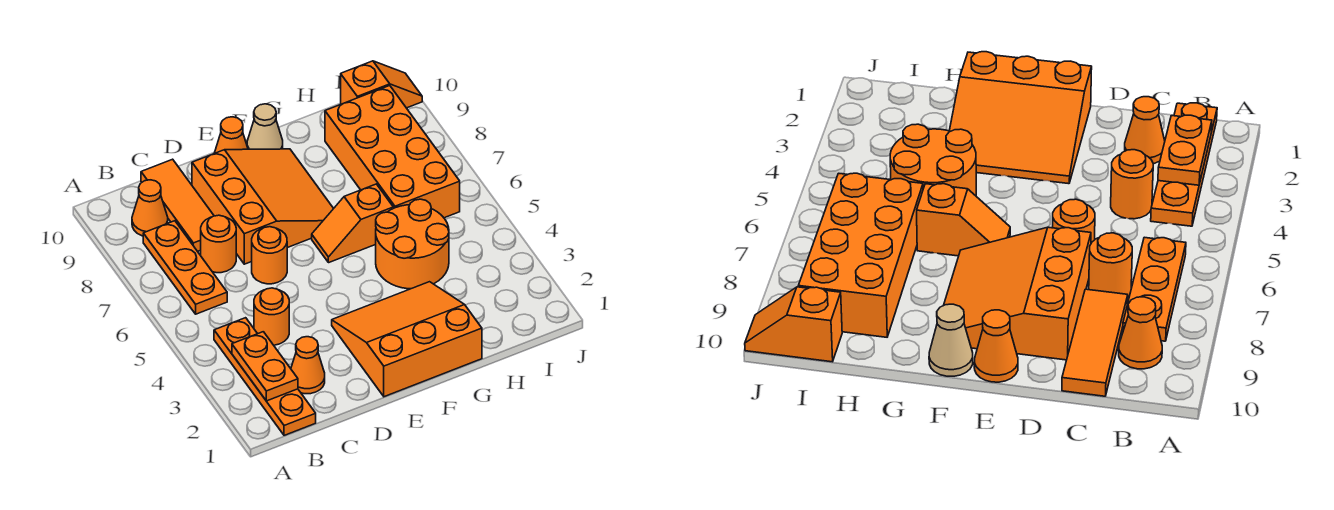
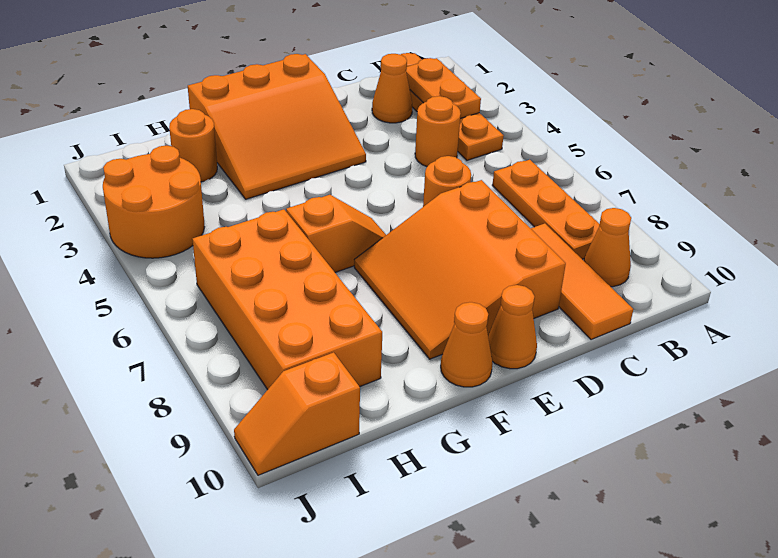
orange 1x1 round brick [201,215,236,273] -> orange 1x1 round brick moved to [169,109,217,182]
tan 1x1 cone [247,104,283,149] -> orange 1x1 cone [441,302,493,387]
orange 2x2 round brick [376,199,449,289] -> orange 2x2 round brick moved to [103,145,204,258]

